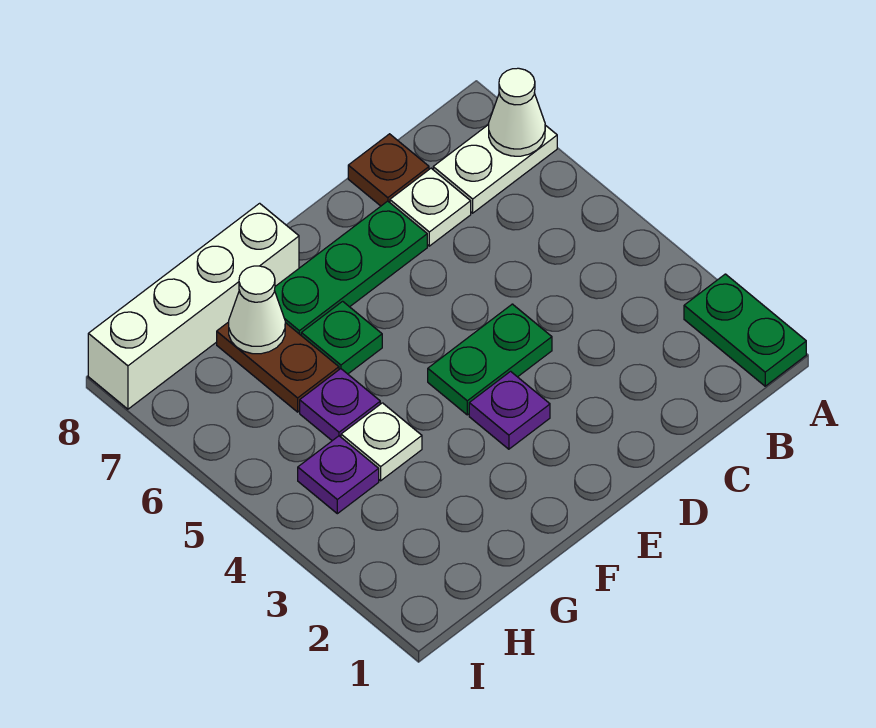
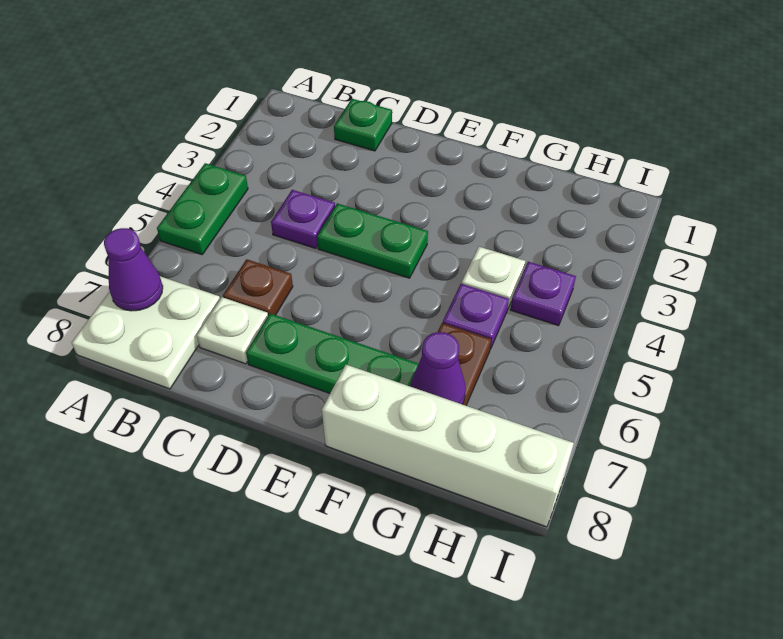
green 1x2 plate [684,274,806,386] -> green 1x2 plate moved to [157,163,248,255]
white 1x2 plate [433,124,557,213] -> white 2x2 plate [72,276,220,389]
white 1x1 cone [489,68,545,156] -> purple 1x1 cone [104,228,163,311]
brown 1x1 plate [348,134,429,206] -> brown 1x1 plate moved to [223,259,293,316]
purple 1x1 plate [469,371,550,449] -> purple 1x1 plate moved to [271,190,335,248]
green 1x1 plate [301,301,382,374] -> green 1x1 plate moved to [334,99,392,151]
white 1x1 cone [229,266,285,354] -> purple 1x1 cone [410,332,466,404]

